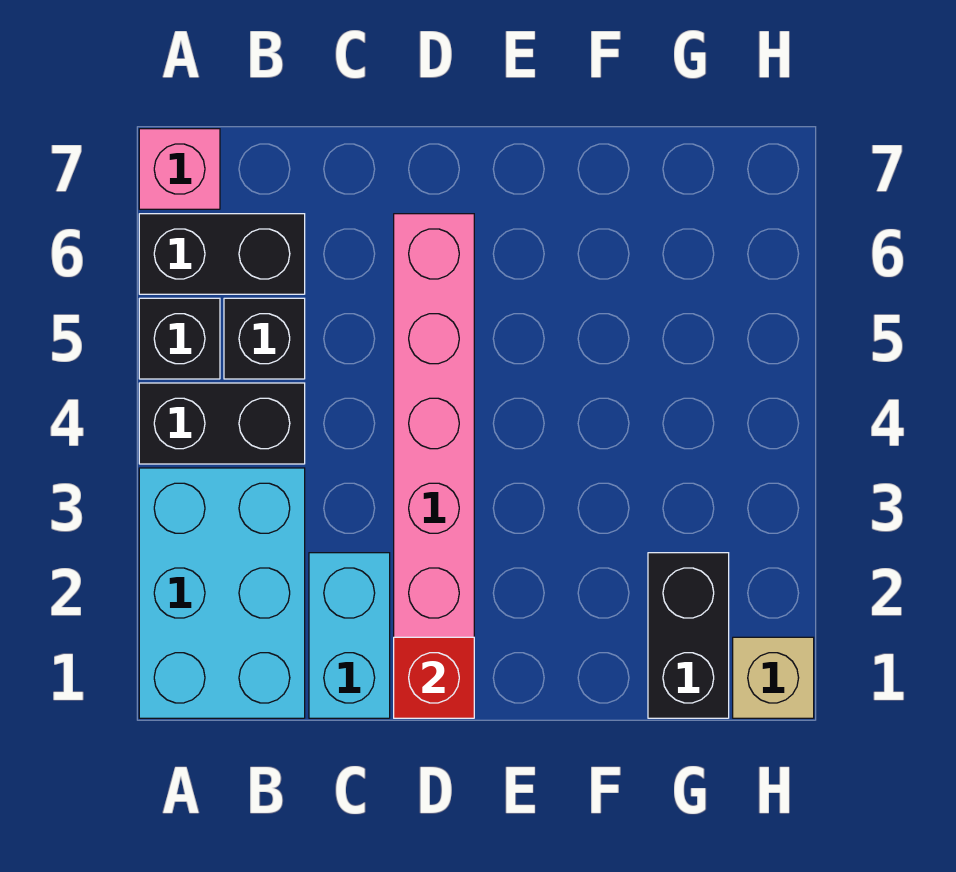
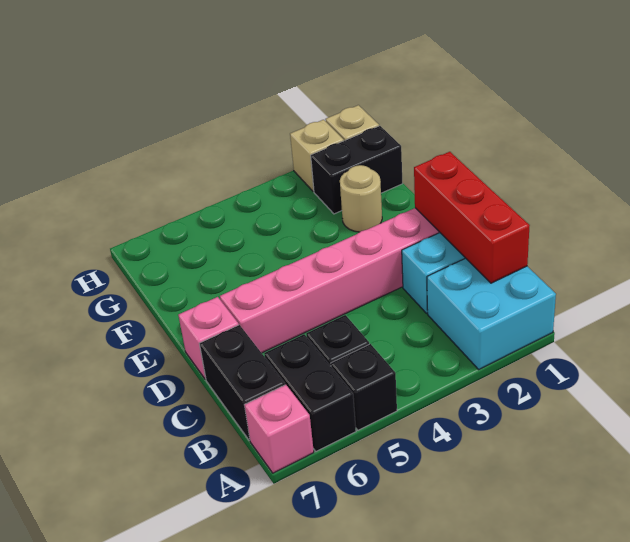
cyan 2x3 brick [139,468,305,718] -> cyan 2x2 brick [427,258,556,369]
black 1x2 brick [139,383,305,464] -> black 1x2 brick moved to [199,325,285,440]
red 1x1 brick [394,637,474,718] -> red 1x3 brick [414,152,530,283]
none -> pink 1x1 brick [178,297,239,379]
none -> tan 1x1 round brick [340,165,382,232]
none -> tan 1x1 brick [290,120,344,191]

